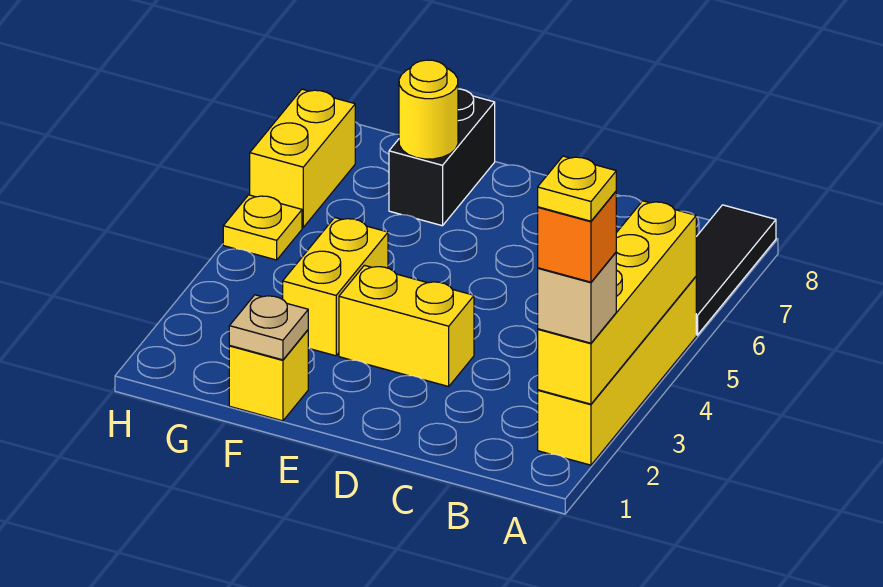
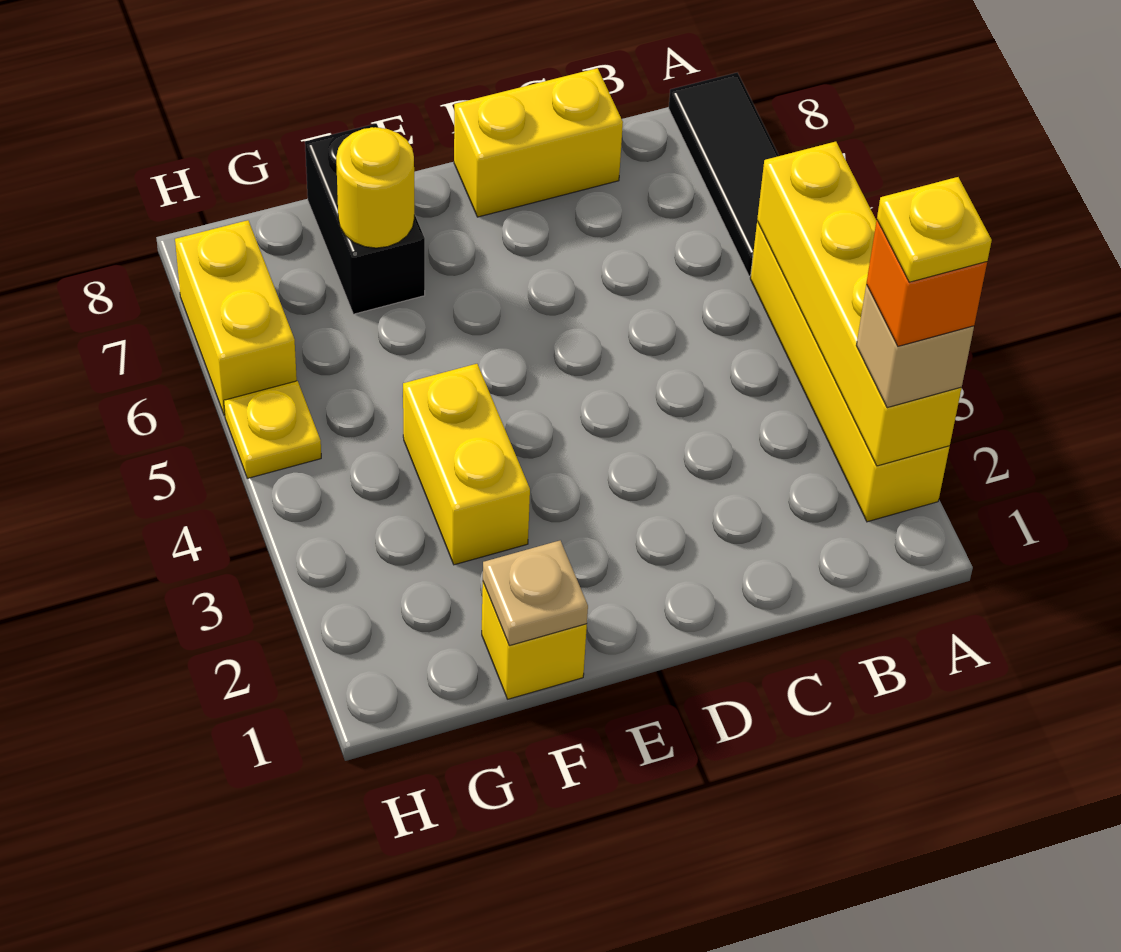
yellow 1x2 brick [339,265,474,386] -> yellow 1x2 brick moved to [454,68,623,217]

